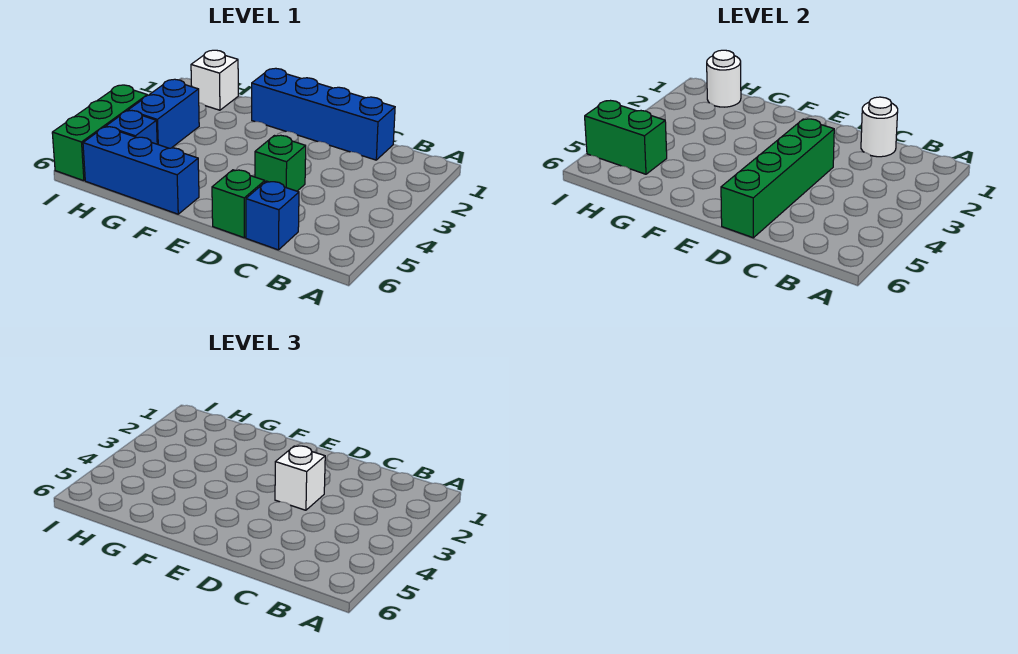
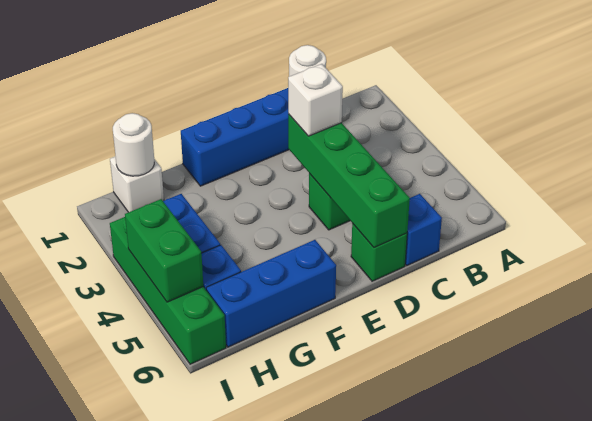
green 1x2 brick [585,101,667,174] -> green 1x2 brick turned to [125,199,203,302]
green 1x3 brick [52,85,147,181] -> green 1x4 brick [110,217,226,364]

